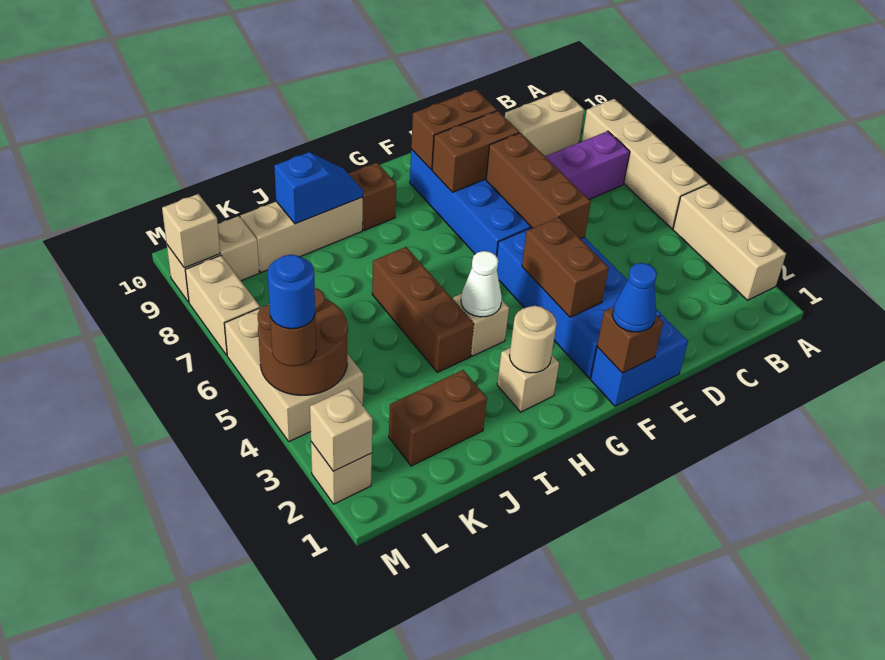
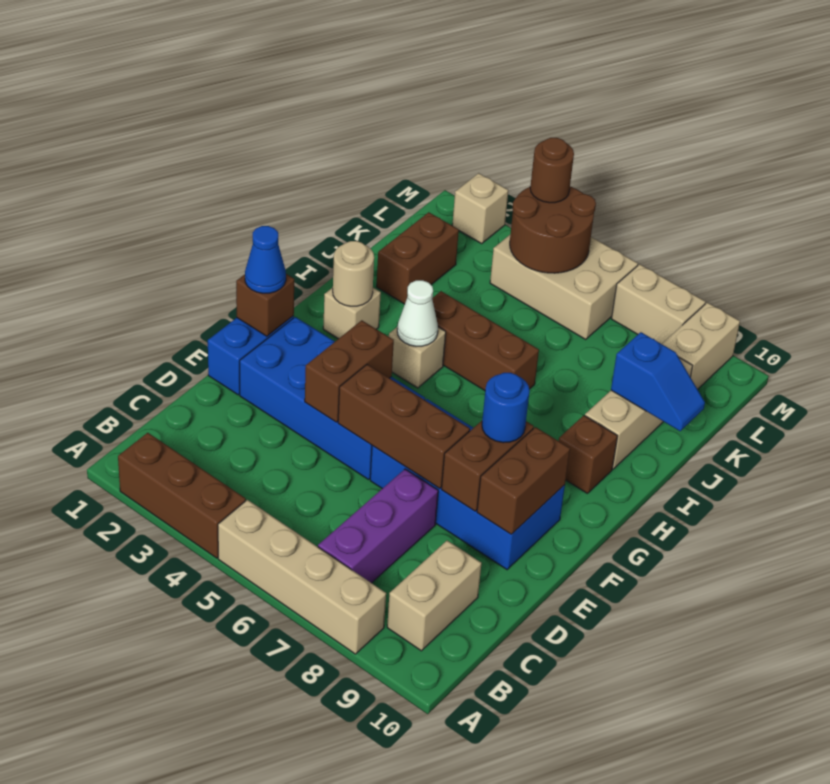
tan 1x3 brick [673,184,786,300] -> brown 1x3 brick [118,433,246,558]
brown 1x2 brick [522,217,609,317] -> brown 1x2 brick turned to [305,320,394,422]
blue 1x2 slope [274,152,363,224] -> blue 1x2 slope turned to [611,332,705,431]
tan 1x1 brick [310,388,373,471] -> none
blue 1x1 round brick [268,255,315,329] -> blue 1x1 round brick moved to [482,373,530,443]
tan 1x1 brick [162,194,220,268] -> none

